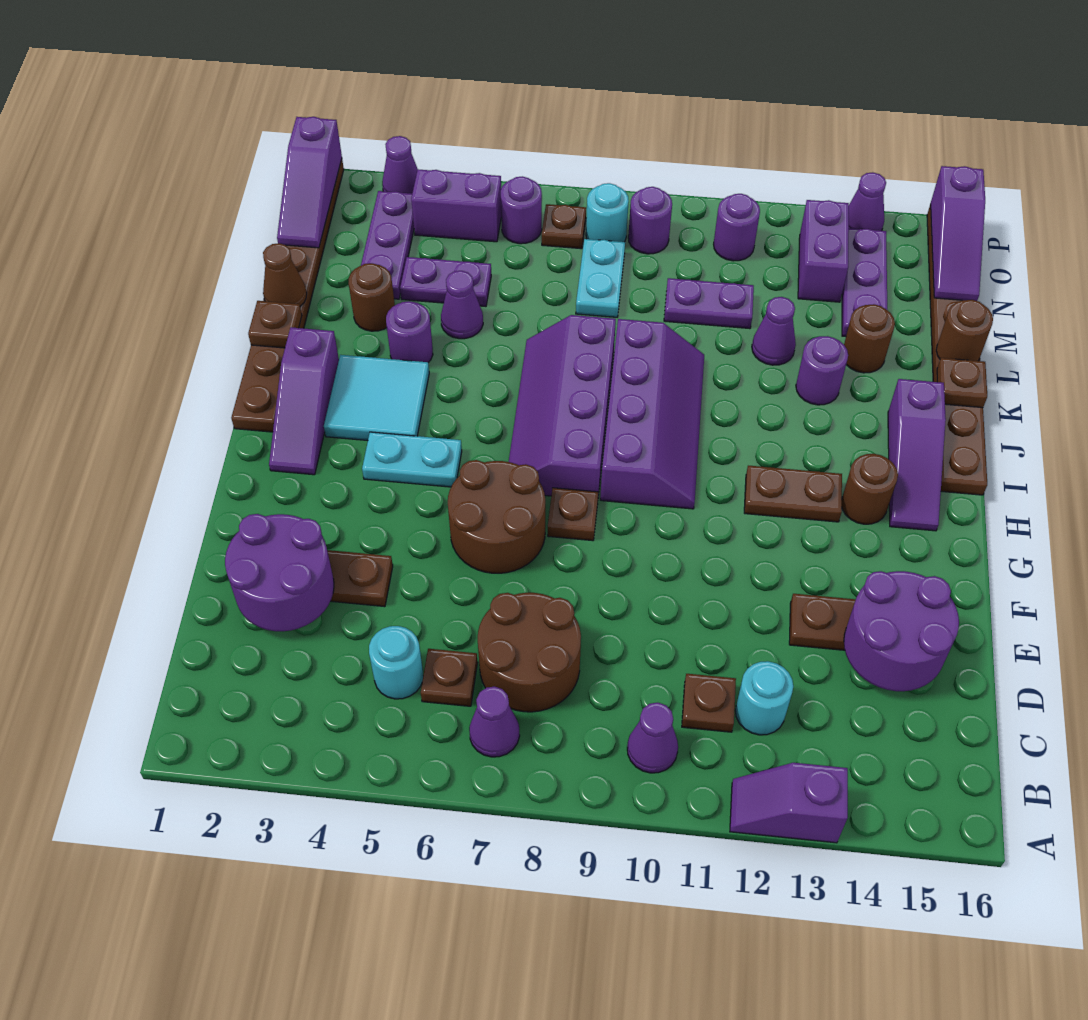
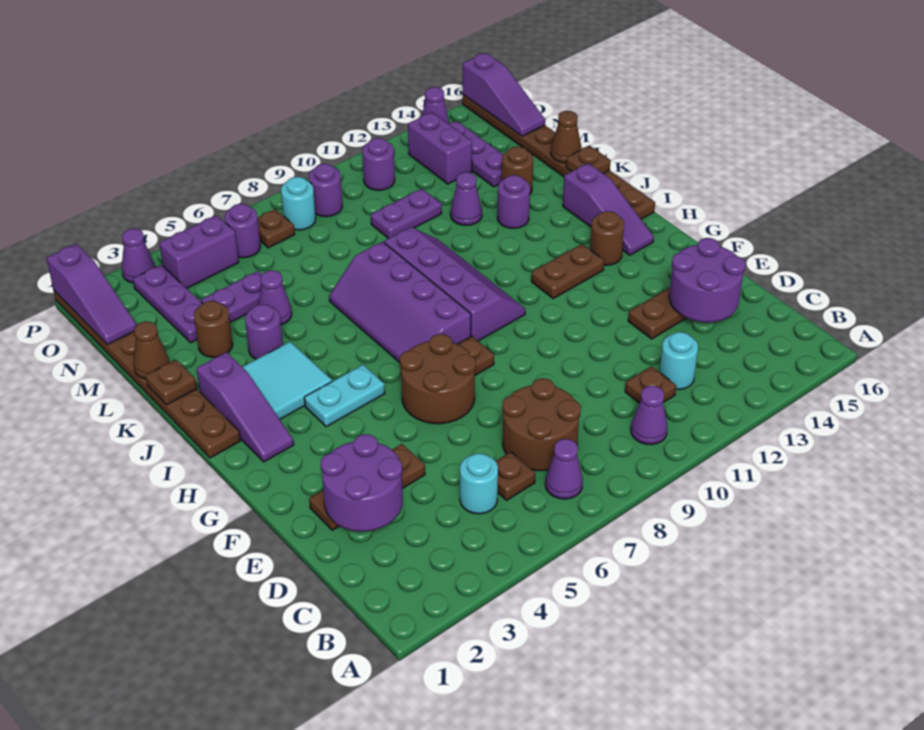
purple 1x2 slope [730,763,848,843] -> none
brown 1x1 round brick [936,300,993,361] -> brown 1x1 cone [551,111,582,163]
cyan 1x2 plate [576,239,625,317] -> none

